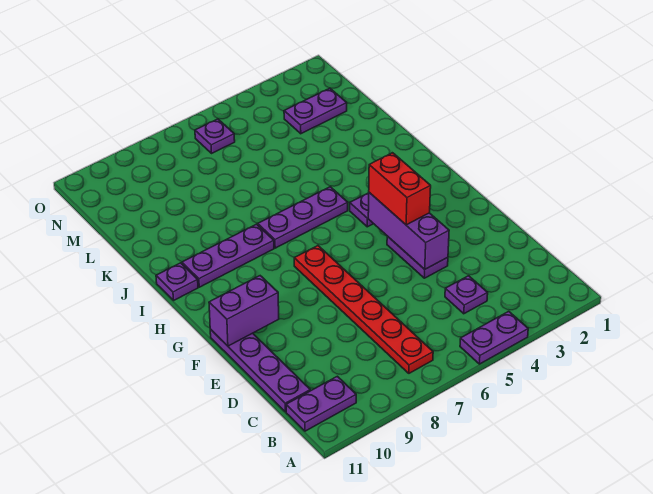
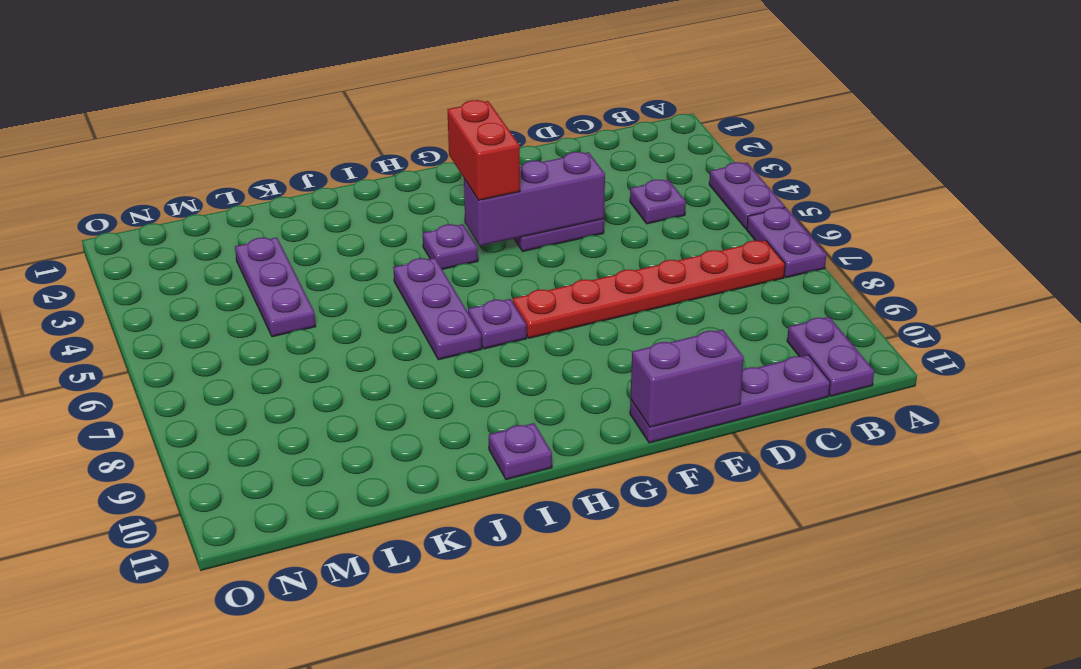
red 1x2 brick [369,153,431,225] -> red 1x2 brick turned to [447,100,520,200]
purple 1x2 brick [209,276,279,346] -> purple 1x2 brick turned to [631,330,744,427]
purple 1x3 plate [182,224,274,287] -> purple 1x3 plate moved to [235,237,316,337]
purple 1x2 plate [284,88,347,134] -> purple 1x2 plate moved to [747,208,826,278]
purple 1x1 plate [195,119,235,153] -> purple 1x1 plate moved to [468,299,527,349]

